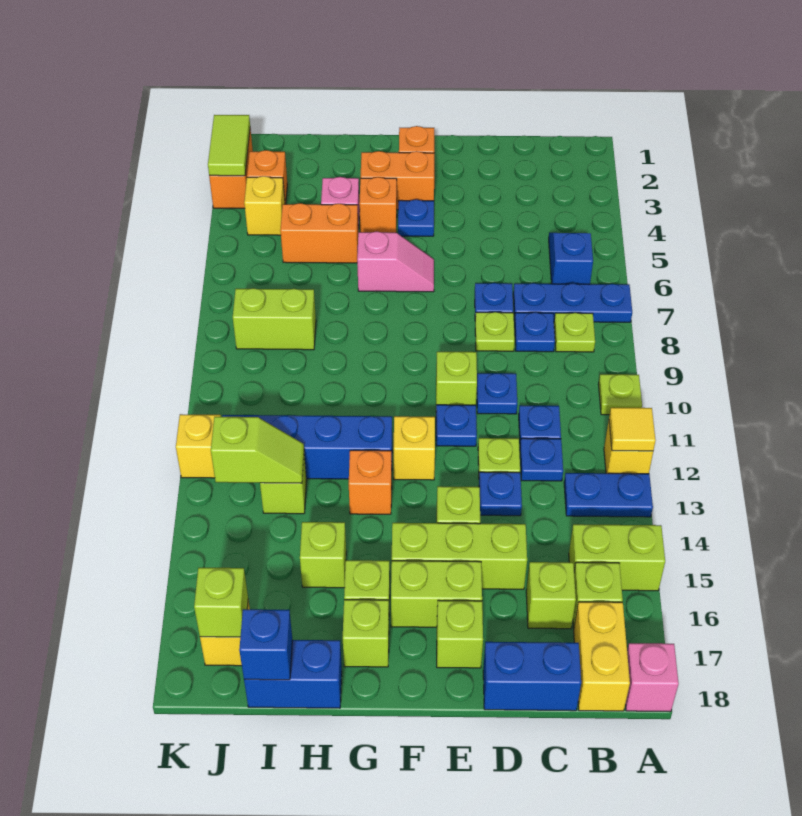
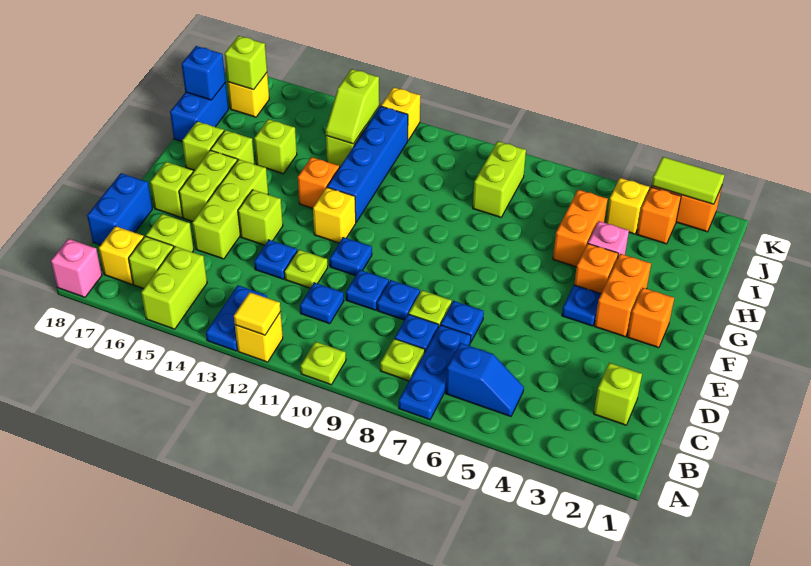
yellow 1x2 brick [574,602,630,711] -> yellow 1x1 brick [99,226,144,284]
blue 1x1 plate [520,438,563,481] -> blue 1x1 plate moved to [377,280,420,320]
lime 1x1 brick [436,352,477,405] -> lime 1x1 brick moved to [594,363,642,425]
pink 1x2 slope [357,231,434,292] -> none

